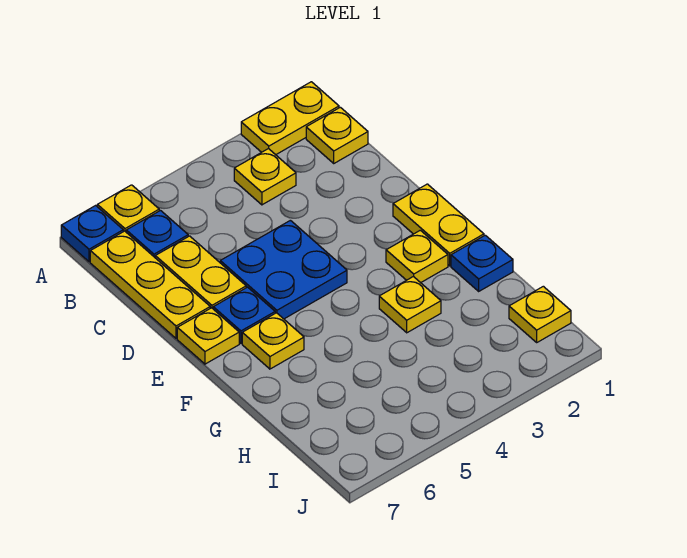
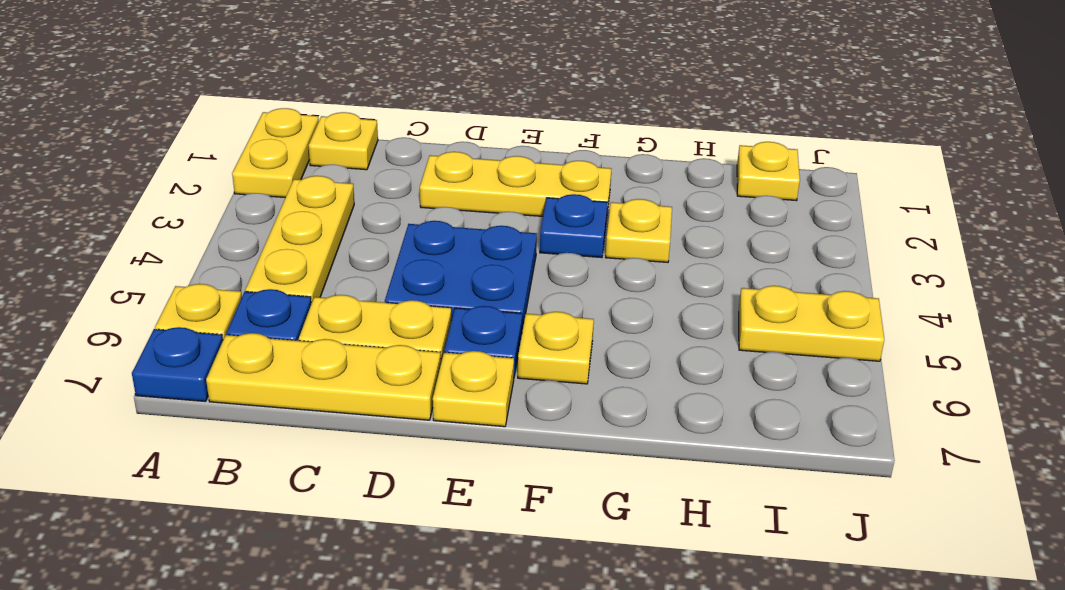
yellow 1x1 plate [234,148,296,205] -> yellow 1x3 plate [245,176,354,304]
yellow 1x2 plate [393,184,484,266] -> yellow 1x2 plate moved to [739,286,884,361]
yellow 1x1 plate [386,230,448,283] -> yellow 1x3 plate [420,152,611,216]
blue 1x1 plate [451,235,513,291] -> blue 1x1 plate moved to [540,194,608,258]

